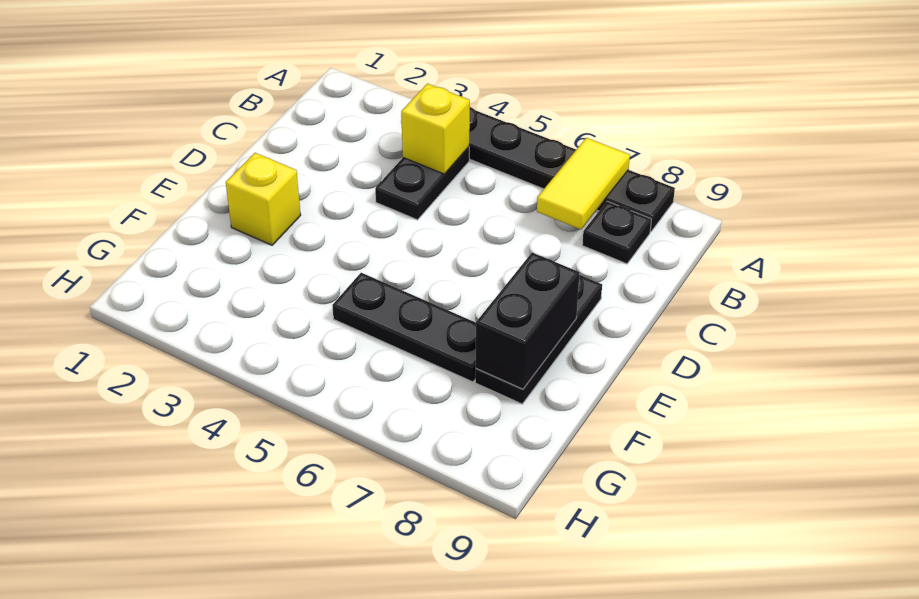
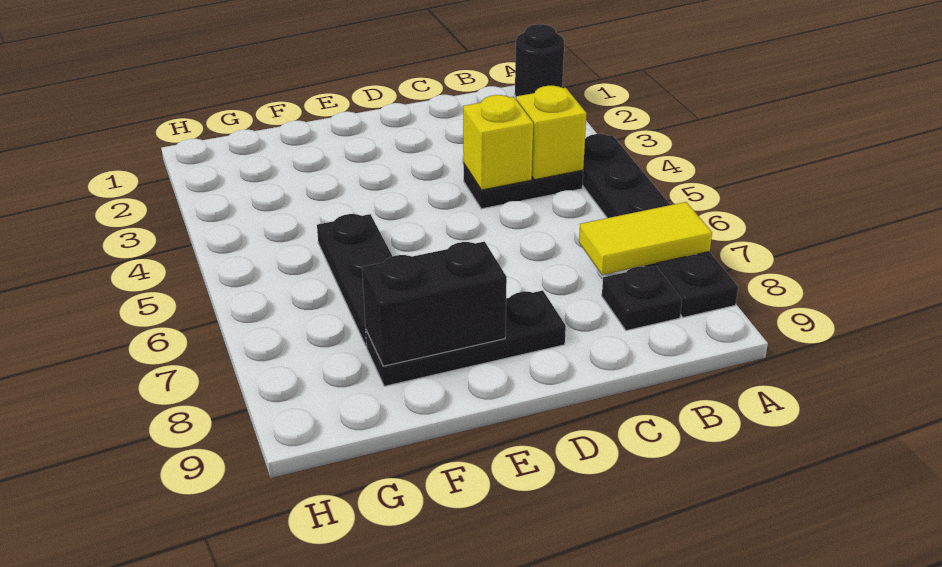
none -> black 1x1 round brick [515,24,564,97]
yellow 1x1 brick [226,153,301,245] -> yellow 1x1 brick moved to [463,95,533,190]

